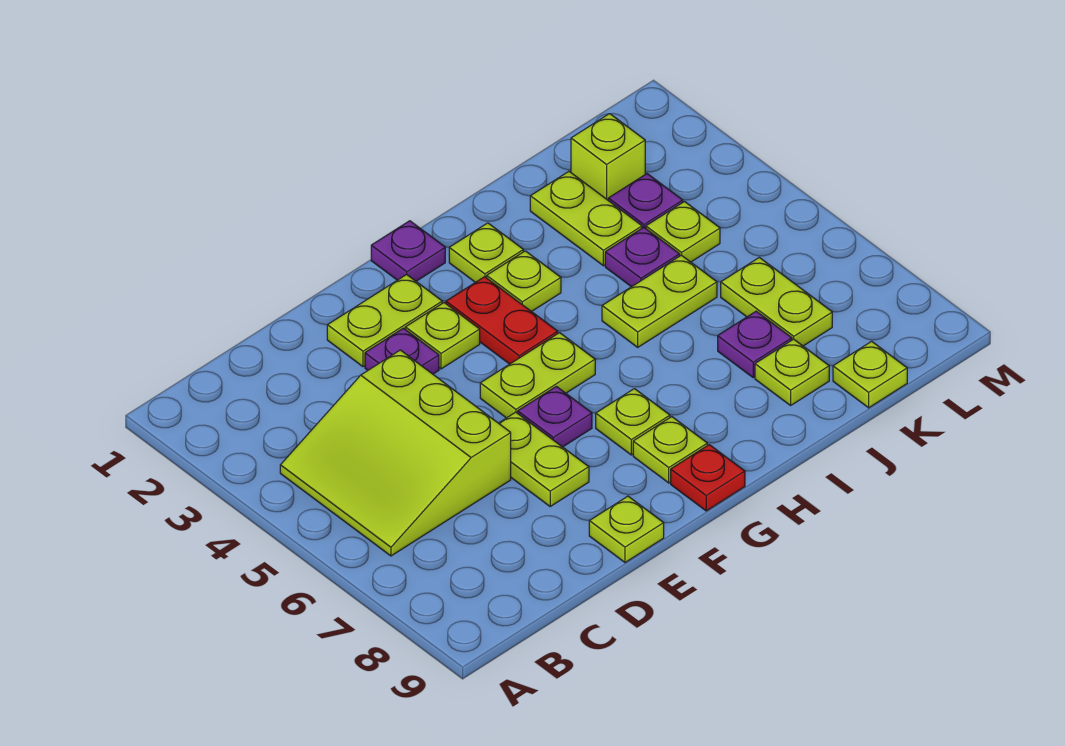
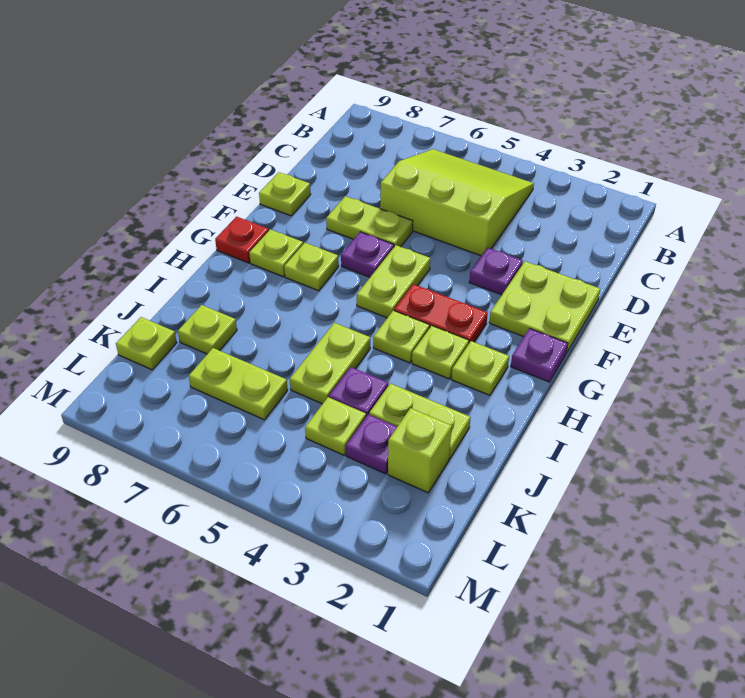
lime 1x2 plate [327,275,442,367] -> lime 2x2 plate [489,261,600,353]
lime 1x1 plate [405,303,480,369] -> lime 1x1 plate moved to [373,310,430,363]
purple 1x1 plate [718,311,792,377] -> none

